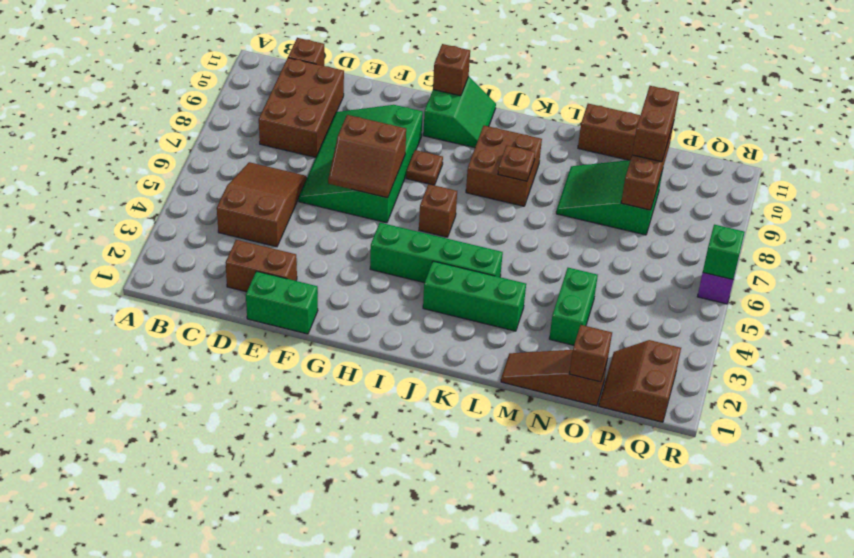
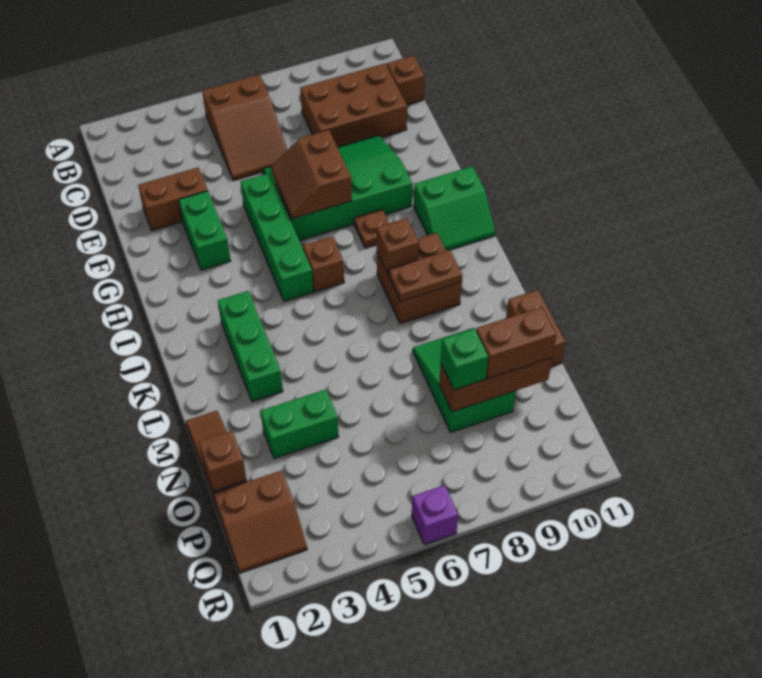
brown 2x3 slope [217,162,307,247] -> brown 2x3 slope turned to [202,75,287,180]
brown 1x2 brick [225,240,297,292] -> brown 1x2 brick turned to [138,168,208,231]
green 1x2 brick [246,271,318,334] -> green 1x2 brick moved to [179,191,231,270]
green 1x4 brick [370,223,503,283] -> green 1x4 brick moved to [241,173,313,301]
brown 1x1 brick [433,44,470,96] -> brown 1x1 brick moved to [377,218,419,275]
brown 1x1 plate [498,146,535,181] -> brown 1x2 plate [389,250,462,301]
brown 2x2 slope [599,340,681,422] -> brown 2x2 slope turned to [214,470,307,573]
green 1x1 brick [703,225,745,279] -> green 1x1 brick moved to [441,329,488,390]

